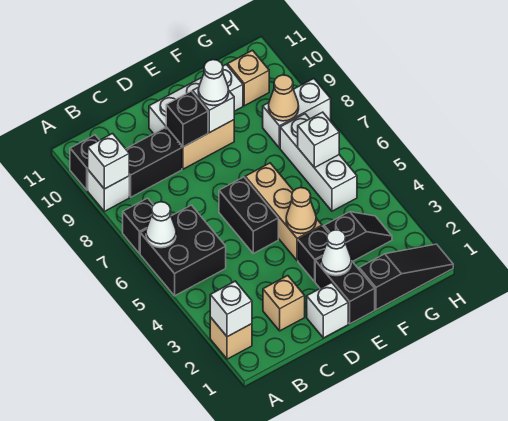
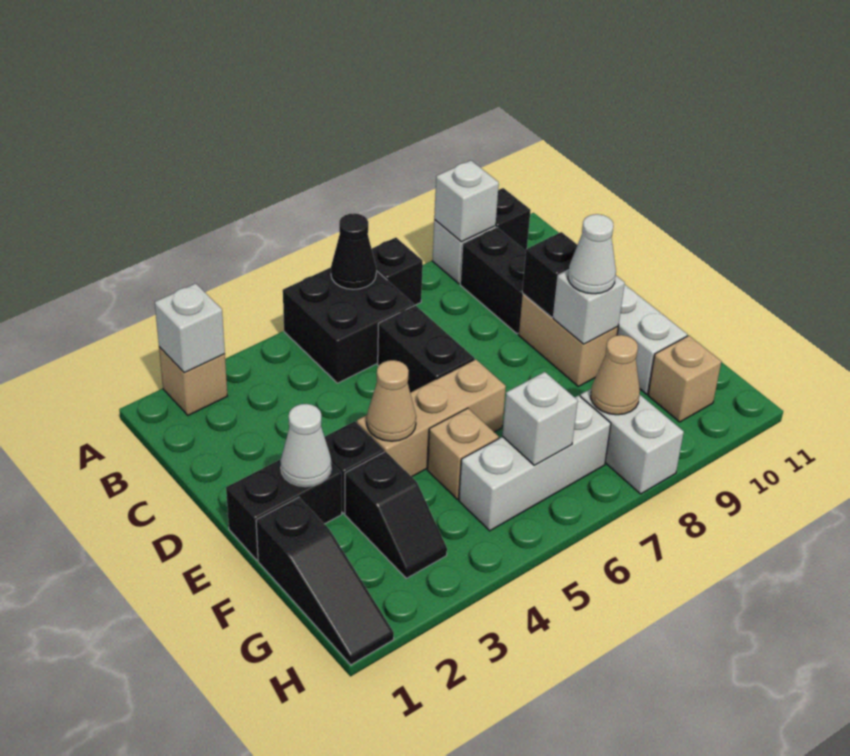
white 1x1 cone [146,202,176,248] -> black 1x1 cone [331,213,376,289]
tan 1x1 brick [263,276,305,331] -> tan 1x1 brick moved to [427,408,499,499]
white 1x1 brick [307,283,348,338] -> none
black 1x2 brick [219,177,278,253] -> black 1x2 brick turned to [378,305,474,393]

